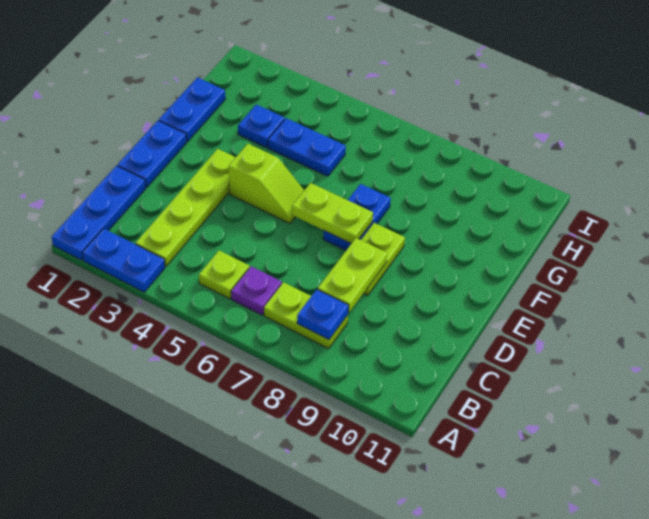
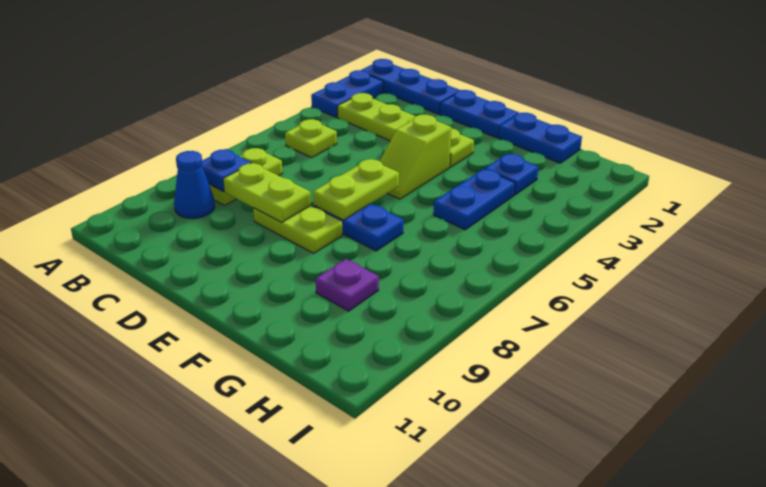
purple 1x1 plate [231,266,282,315] -> purple 1x1 plate moved to [316,259,379,311]
none -> blue 1x1 cone [174,151,215,218]

